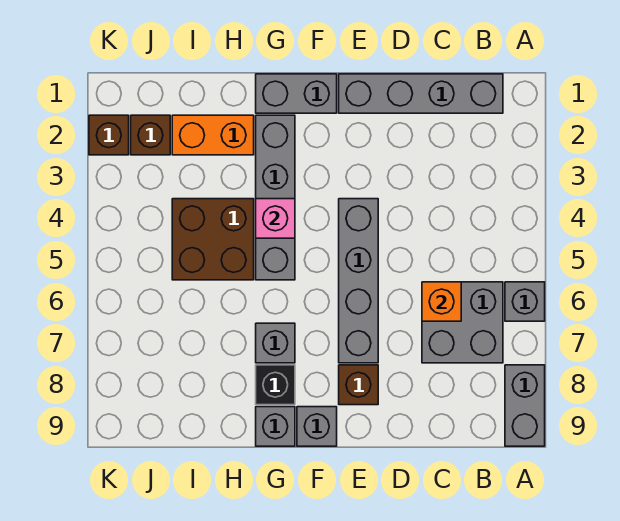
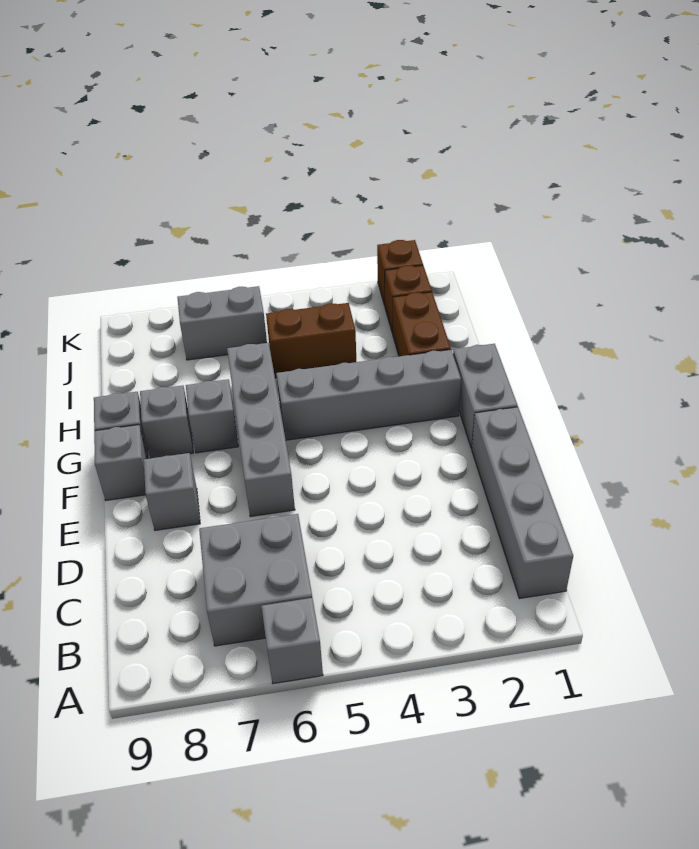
grey 1x2 brick [505,365,545,446] -> grey 1x2 brick moved to [177,286,267,360]
orange 1x1 brick [422,282,461,321] -> none
grey 1x4 brick [339,199,378,363] -> grey 1x4 brick turned to [227,343,295,517]
brown 1x1 brick [339,365,378,405] -> grey 1x1 brick [144,453,200,530]
pink 1x1 brick [256,199,295,238] -> none
black 1x1 brick [256,365,295,405] -> grey 1x1 brick [140,385,193,458]
orange 1x2 brick [172,115,254,155] -> brown 1x2 brick [393,292,451,356]
brown 2x2 brick [172,199,254,280] -> brown 1x2 brick [266,303,356,378]

